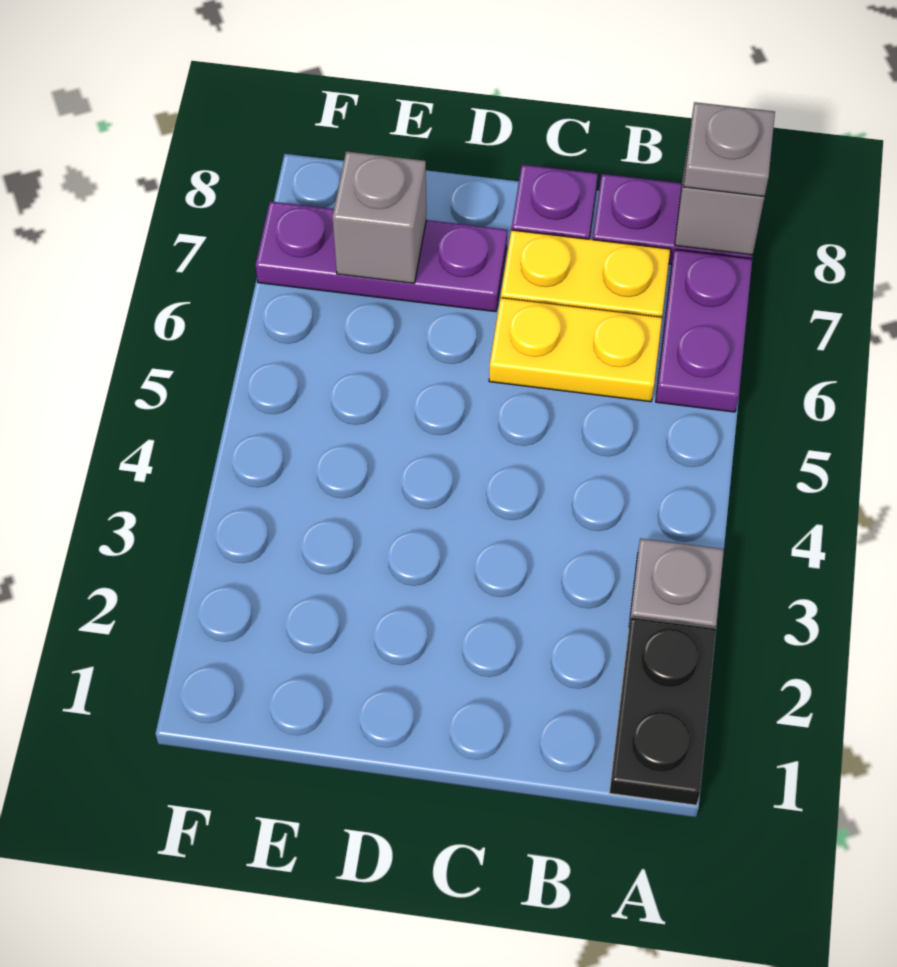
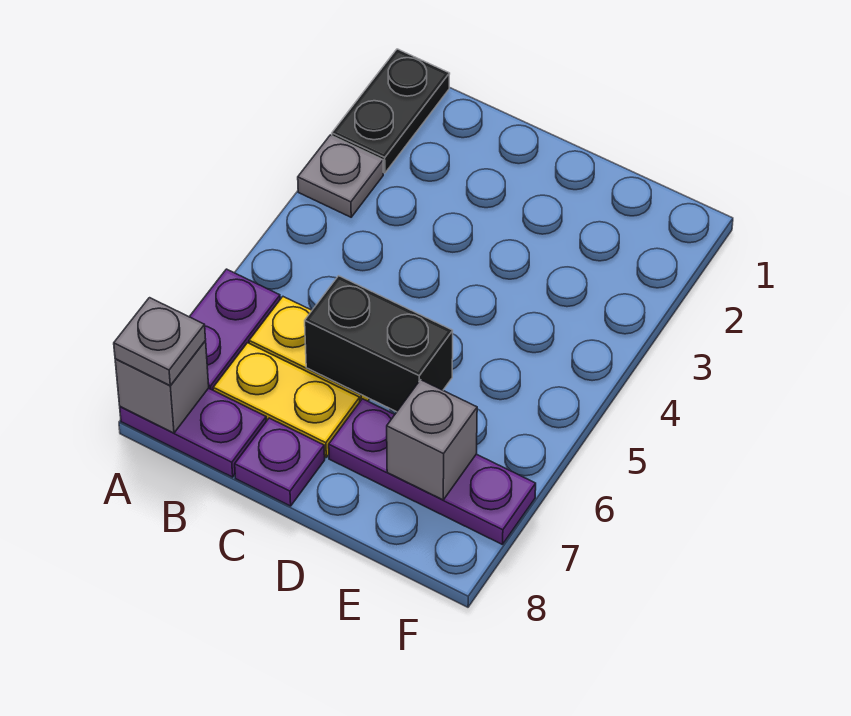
none -> black 1x2 brick [305,276,453,412]

